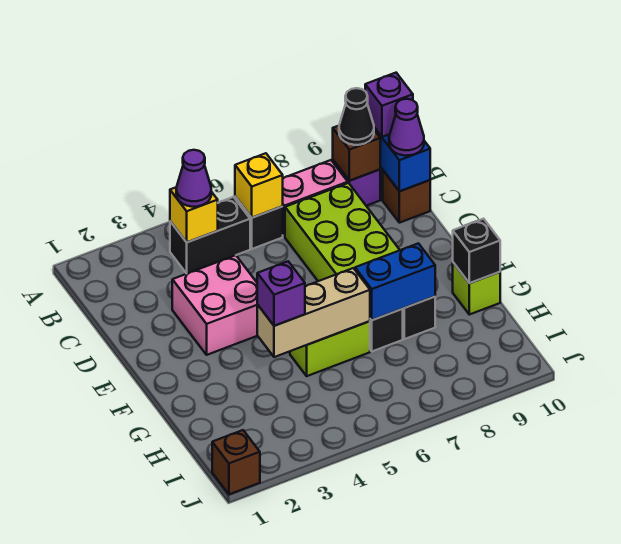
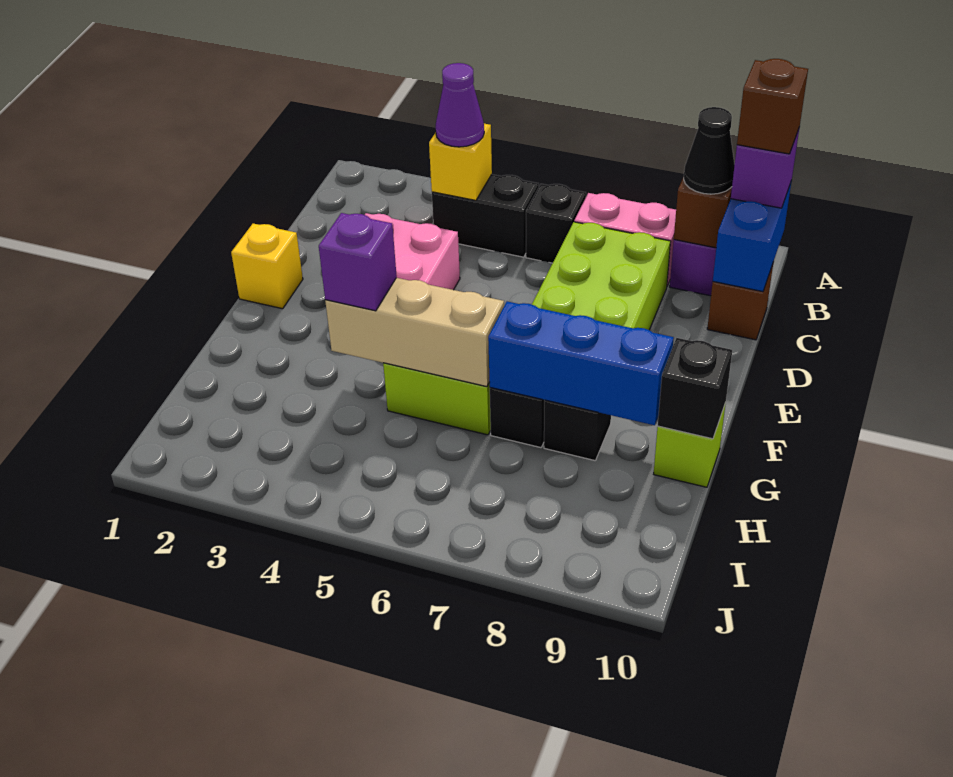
yellow 1x1 brick [235,153,283,218] -> yellow 1x1 brick moved to [231,224,303,309]
purple 1x1 cone [389,99,424,156] -> none
blue 1x2 brick [355,243,435,320] -> blue 1x3 brick [488,301,674,425]
brown 1x1 brick [212,430,260,494] -> brown 1x1 brick moved to [737,59,808,154]

